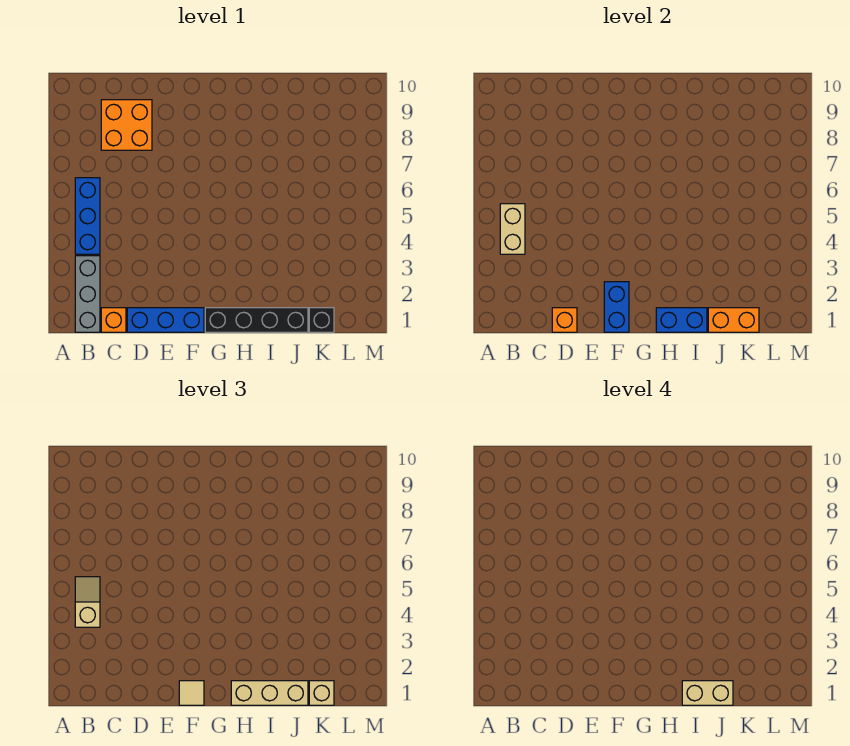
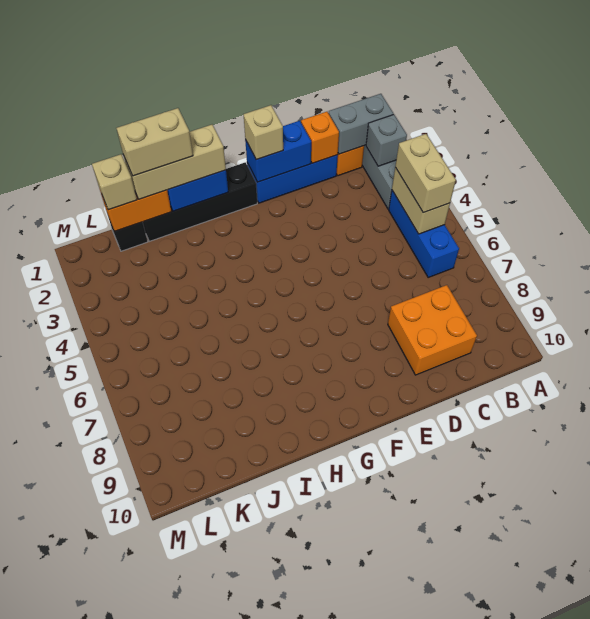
none -> grey 1x2 brick [328,94,394,154]
none -> grey 1x1 brick [366,114,407,166]
tan 1x2 slope [75,577,100,627] -> tan 1x2 brick [395,134,456,213]
blue 1x2 brick [604,282,629,332] -> blue 1x2 brick turned to [245,121,311,182]
tan 1x1 tile [179,681,204,705] -> tan 1x1 brick [244,105,283,160]

